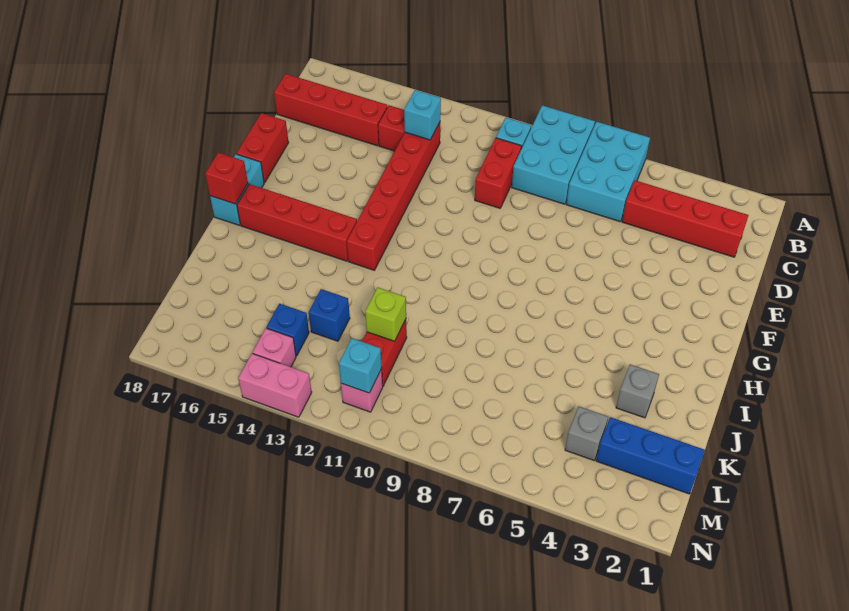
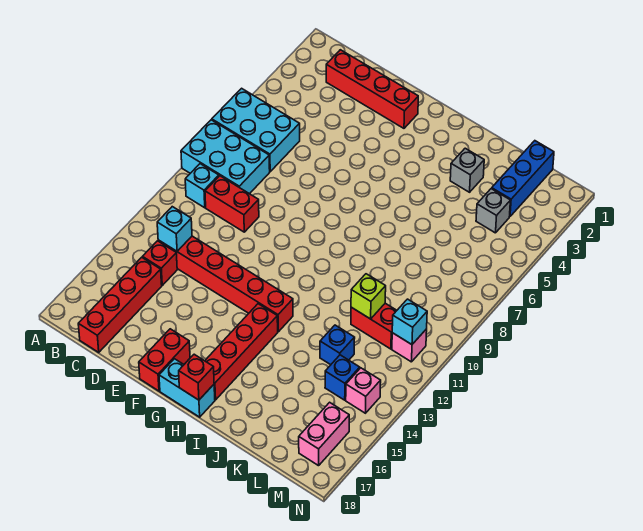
red 1x4 brick [622,180,749,257] -> red 1x4 brick turned to [326,50,418,128]
red 1x2 brick [236,113,289,183] -> red 1x2 brick turned to [139,329,190,391]
pink 1x2 brick [238,353,312,417] -> pink 1x2 brick moved to [299,402,349,466]

